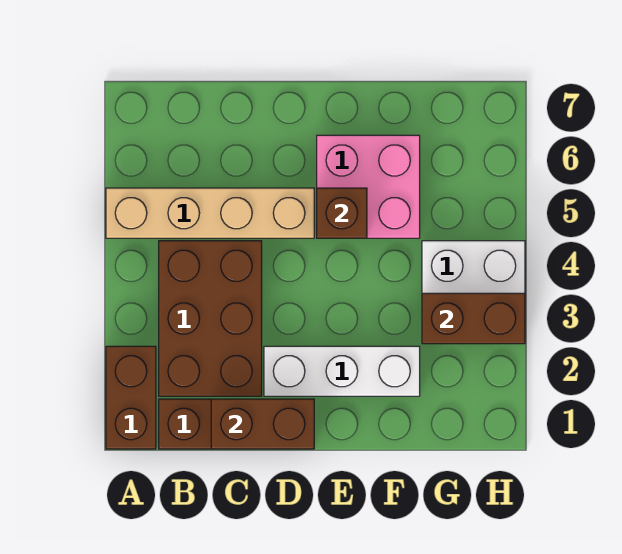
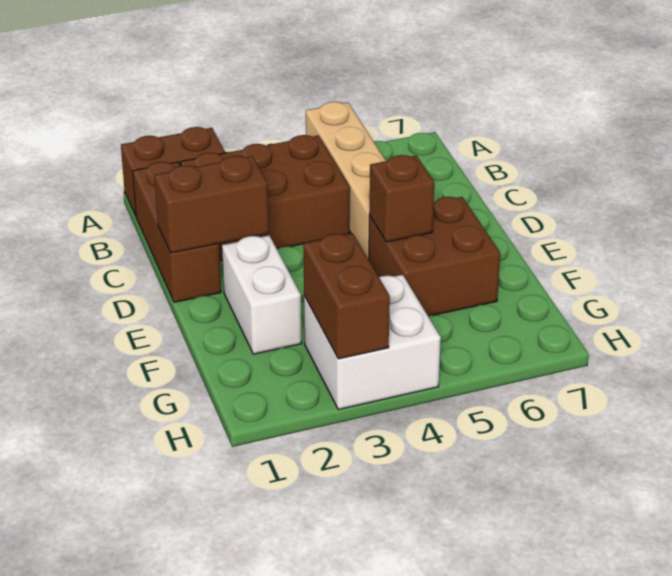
brown 1x2 brick [211,399,314,449] -> brown 1x2 brick turned to [155,156,269,253]
white 1x3 brick [264,346,420,396] -> white 1x2 brick [222,235,302,354]
pink 2x2 brick [317,135,420,238] -> brown 2x2 brick [369,197,500,316]

